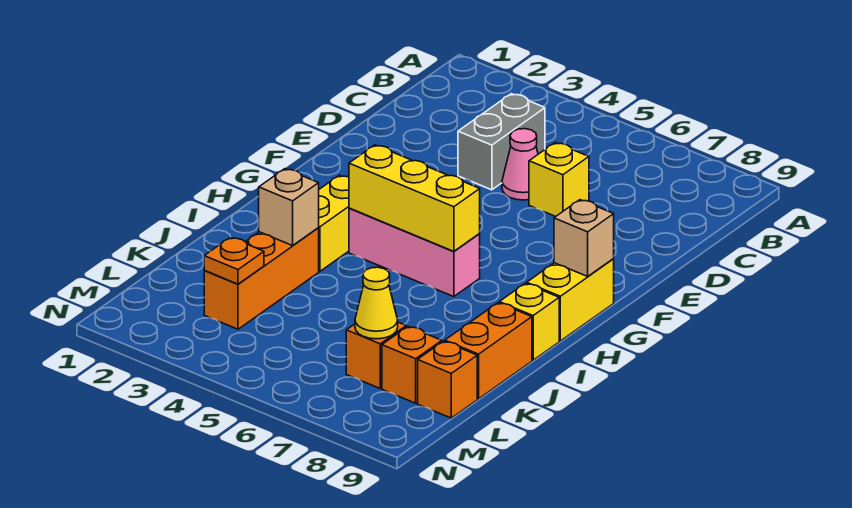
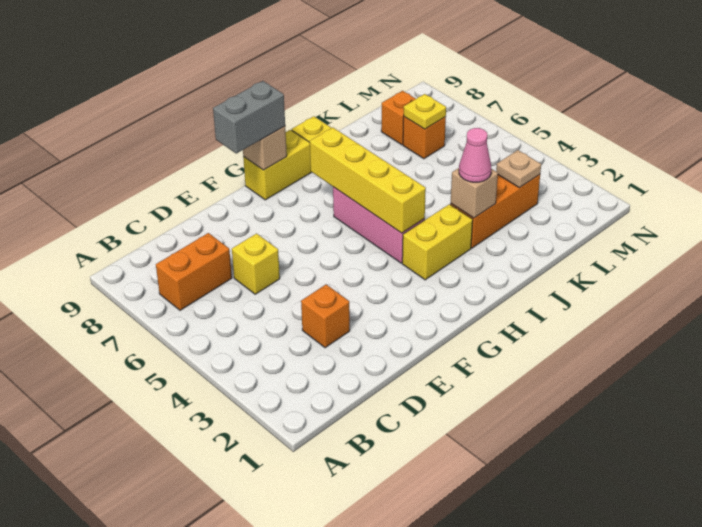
grey 1x2 brick [458,94,545,190] -> grey 1x2 brick moved to [213,81,285,154]
pink 1x1 cone [502,129,538,200] -> pink 1x1 cone moved to [459,128,491,182]
yellow 1x3 brick [349,145,480,251] -> yellow 1x4 brick [310,127,426,233]
orange 1x2 brick [445,303,532,399] -> orange 1x2 brick moved to [156,233,232,310]
orange 1x1 plate [204,237,264,284] -> tan 1x1 plate [496,150,541,188]
yellow 1x1 cone [355,267,398,339] -> yellow 1x1 plate [404,94,446,129]
orange 1x1 brick [418,341,477,418] -> orange 1x1 brick moved to [301,284,350,348]

